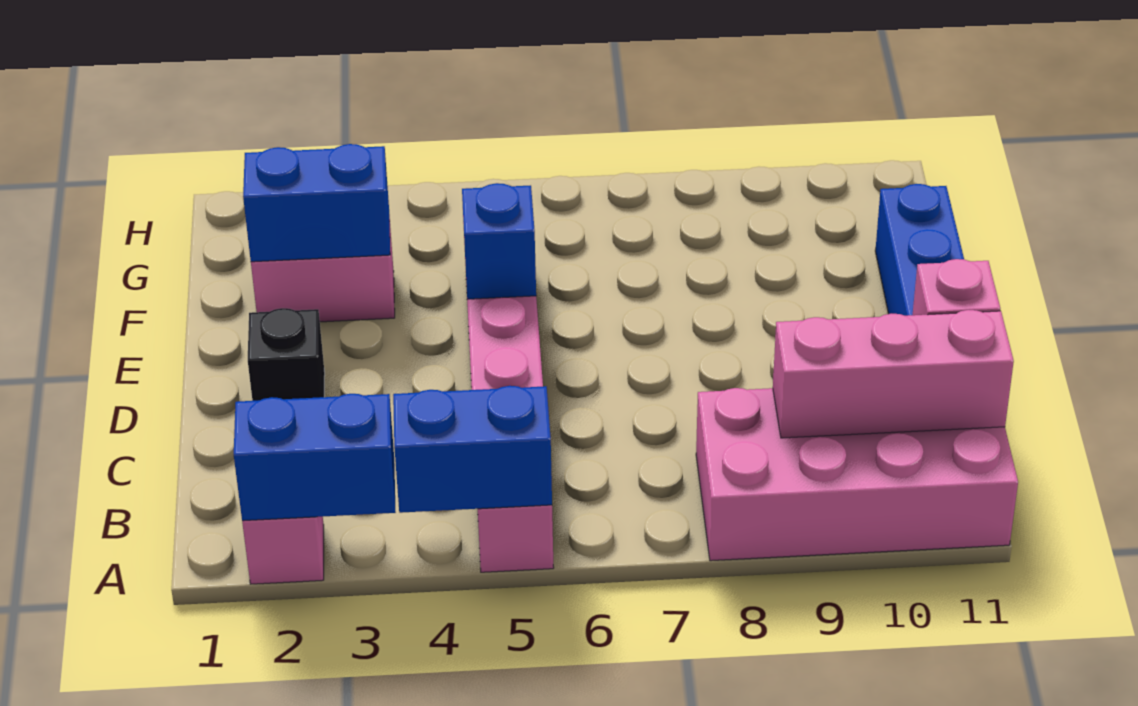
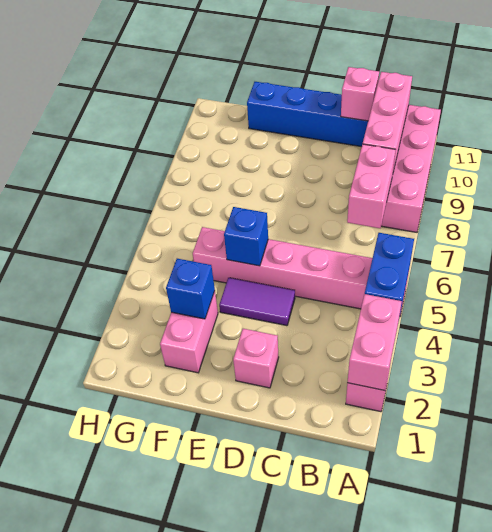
blue 1x2 brick [234,394,396,521] -> pink 1x2 brick [347,294,402,391]
none -> pink 1x2 brick [347,144,396,228]
black 1x1 brick [248,308,325,401] -> pink 1x1 brick [233,329,279,388]
none -> purple 1x2 tile [219,278,295,326]
blue 1x2 brick [243,144,390,262] -> blue 1x1 brick [166,259,215,319]

